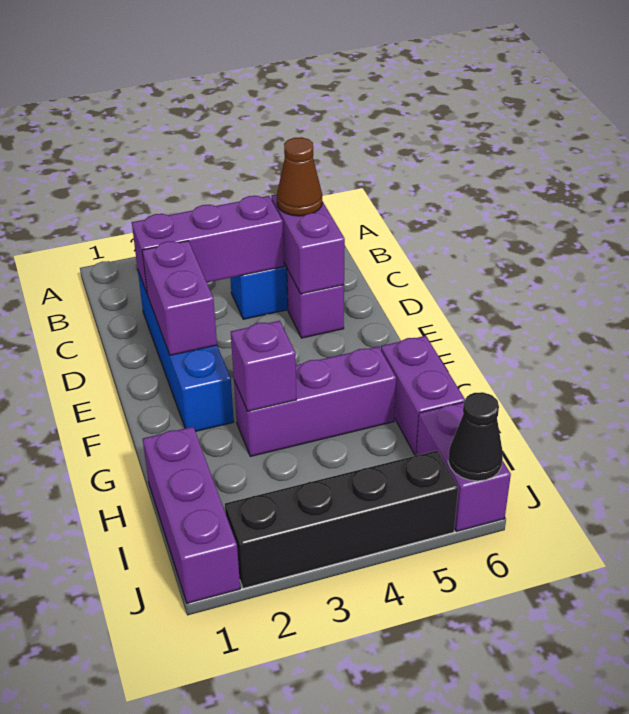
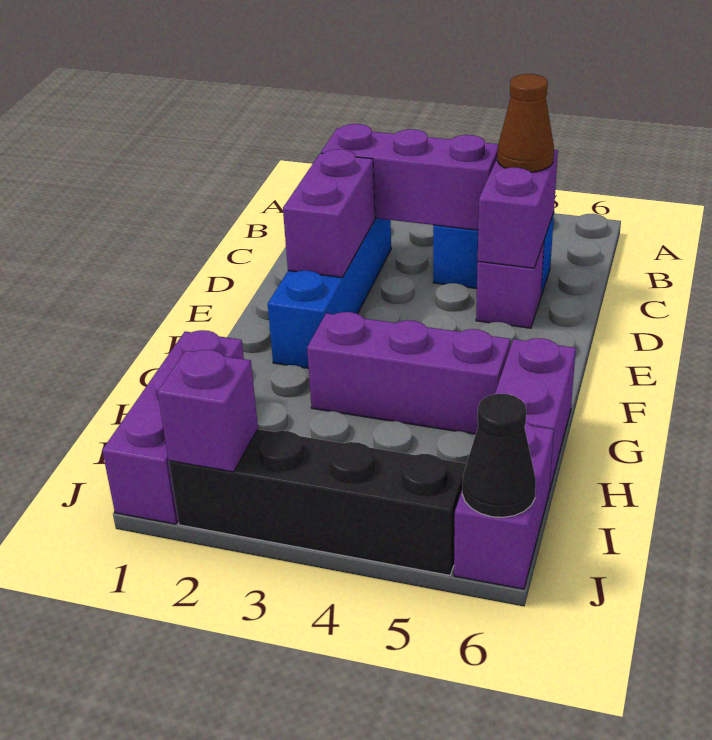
purple 1x1 brick [231,321,296,411] -> purple 1x1 brick moved to [158,350,258,472]

